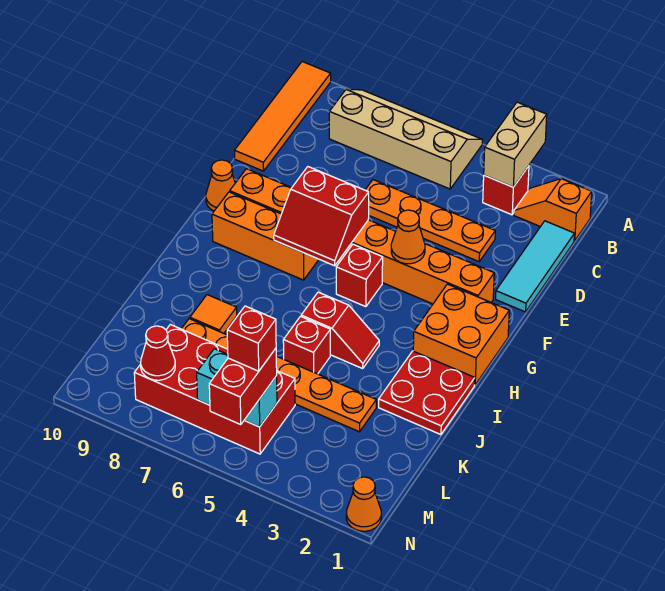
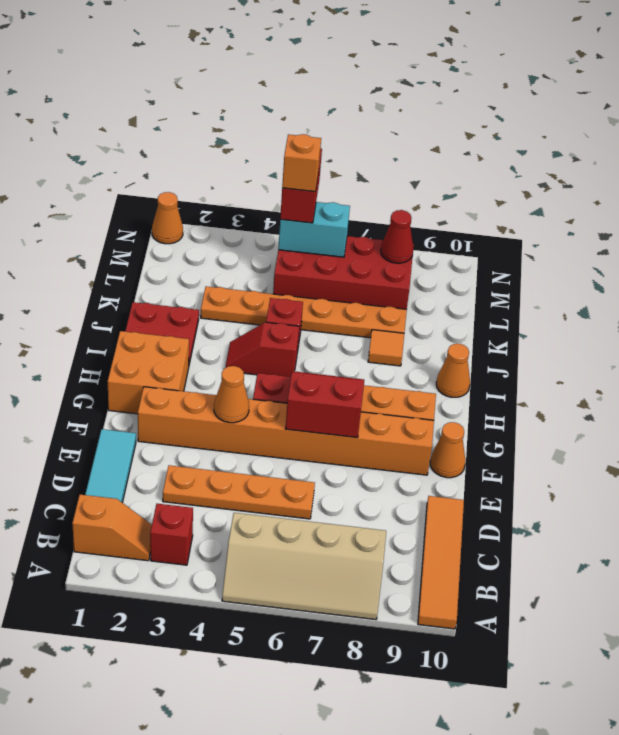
tan 1x2 brick [484,102,547,187] -> none
none -> orange 1x1 cone [436,344,470,397]
red 1x1 brick [227,306,276,371] -> orange 1x1 brick [282,134,321,192]

